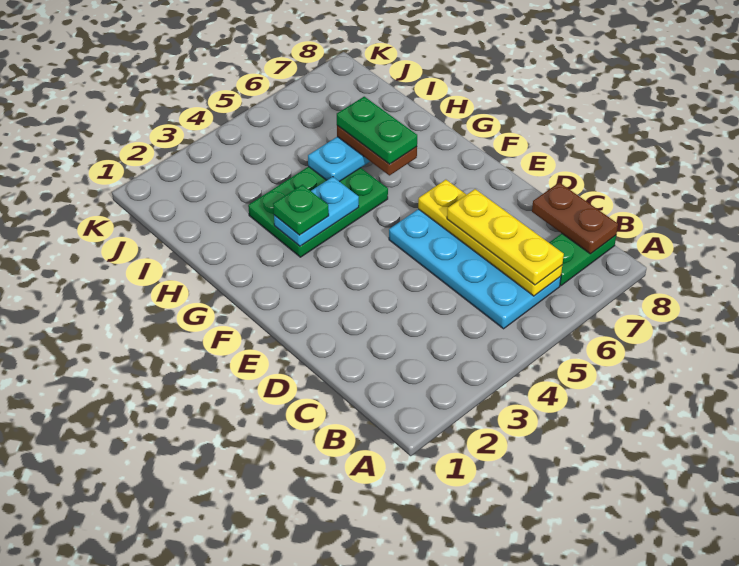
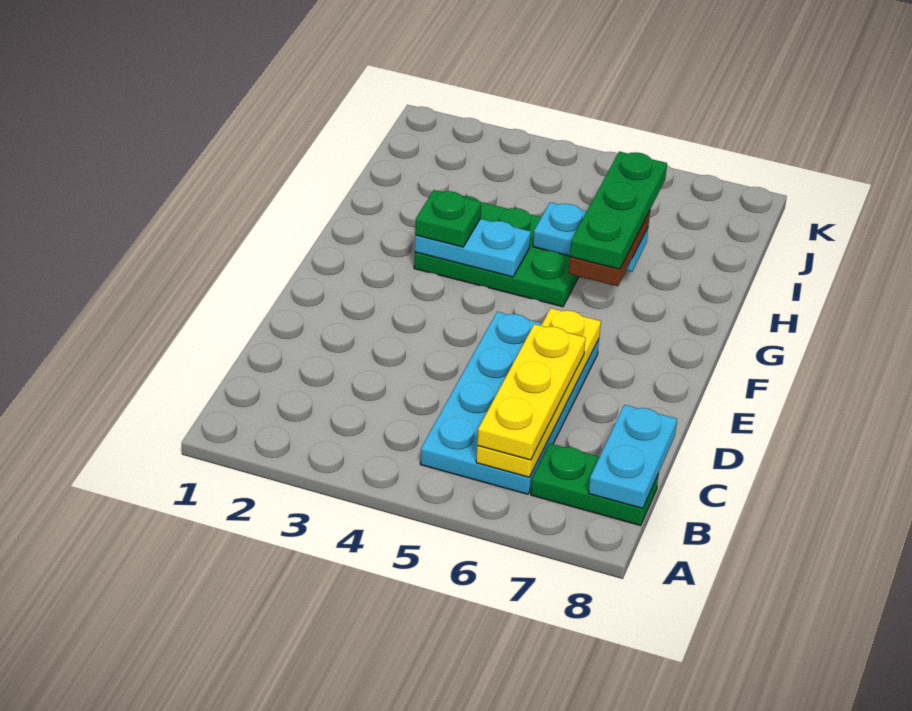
brown 1x2 plate [532,182,618,254] -> cyan 1x2 plate [589,405,677,508]
green 1x2 plate [337,97,417,164] -> green 1x3 plate [570,151,667,269]

